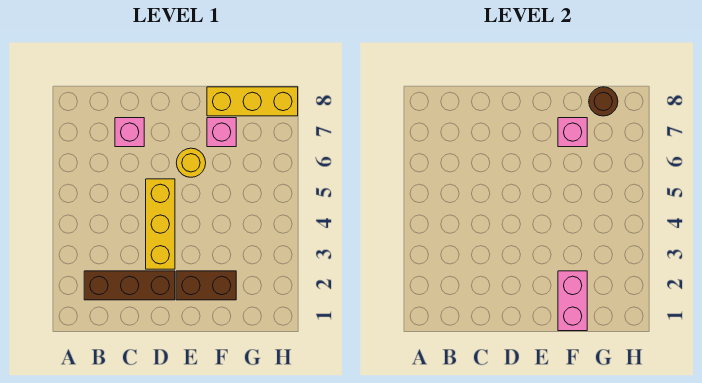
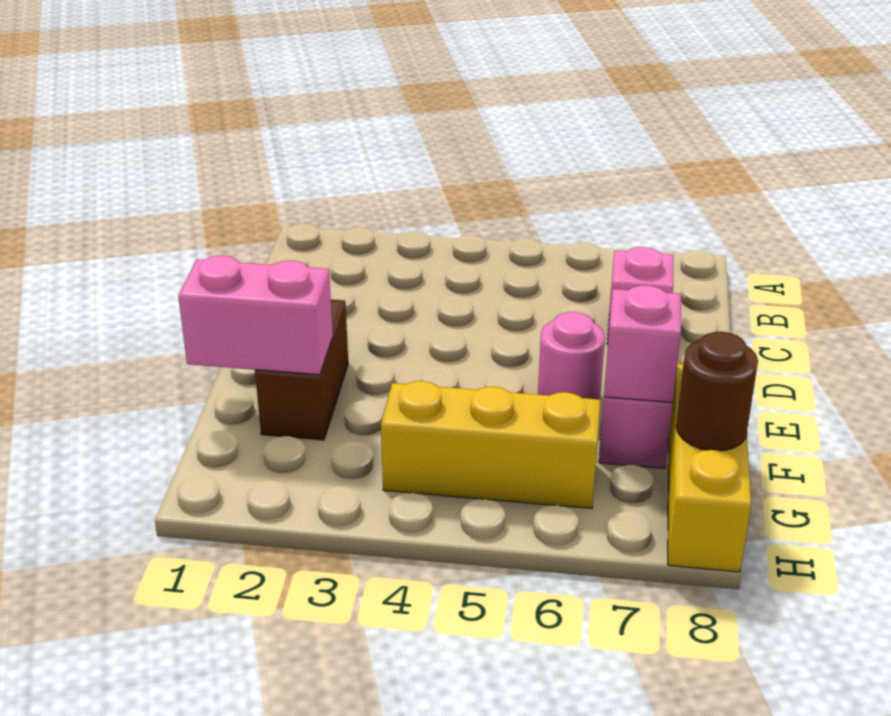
brown 1x3 brick [84,271,175,300] -> none
yellow 1x3 brick [146,179,175,269] -> yellow 1x3 brick moved to [381,381,600,508]
yellow 1x1 round brick [176,148,206,177] -> pink 1x1 round brick [538,312,605,399]

